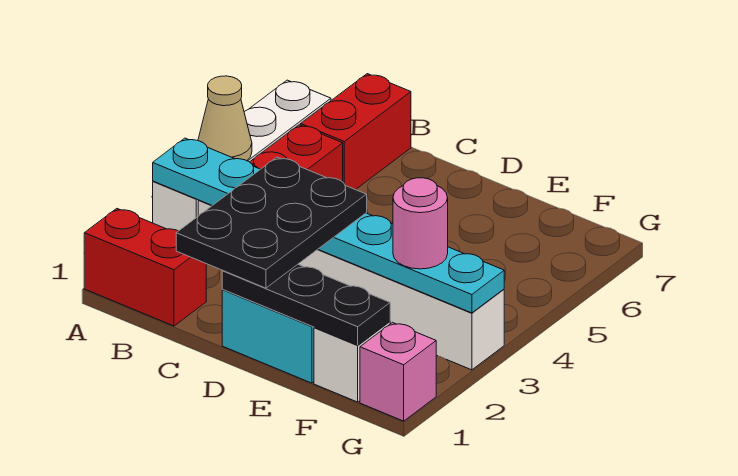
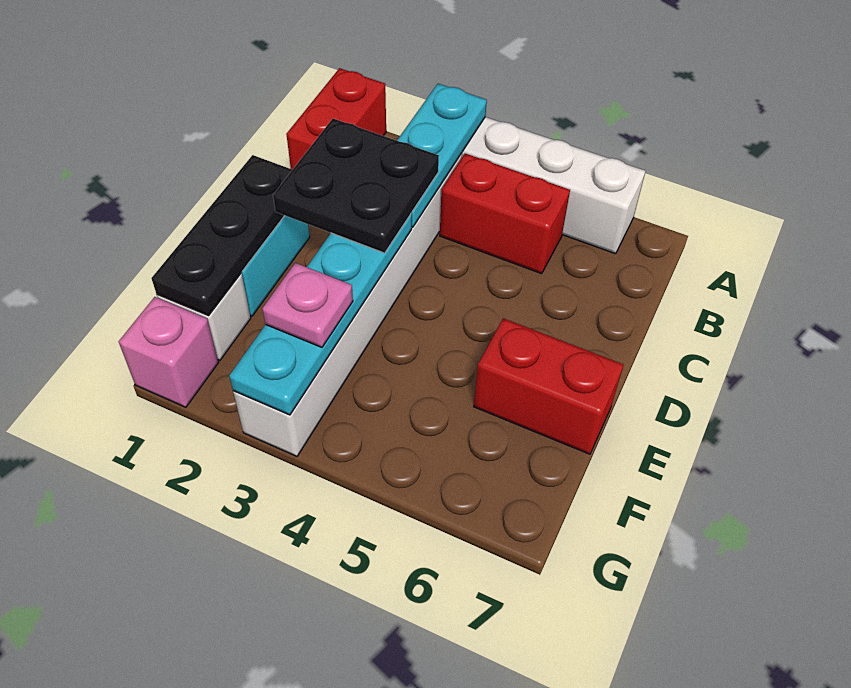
tan 1x1 cone [198,76,252,161] -> none
red 1x2 brick [301,74,411,190] -> red 1x2 brick moved to [474,318,623,454]
black 2x3 plate [176,157,367,288] -> black 2x2 plate [273,119,439,253]
pink 1x1 round brick [393,178,448,269] -> pink 1x1 plate [262,263,353,347]

